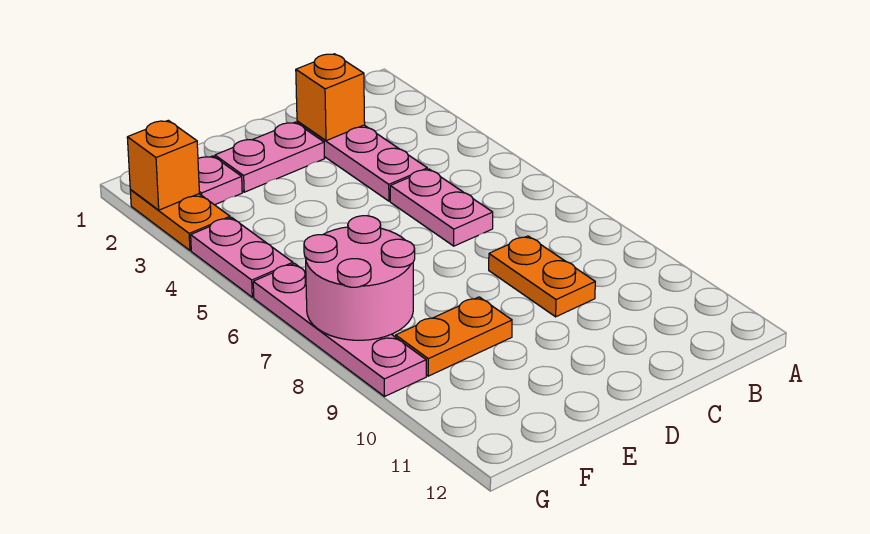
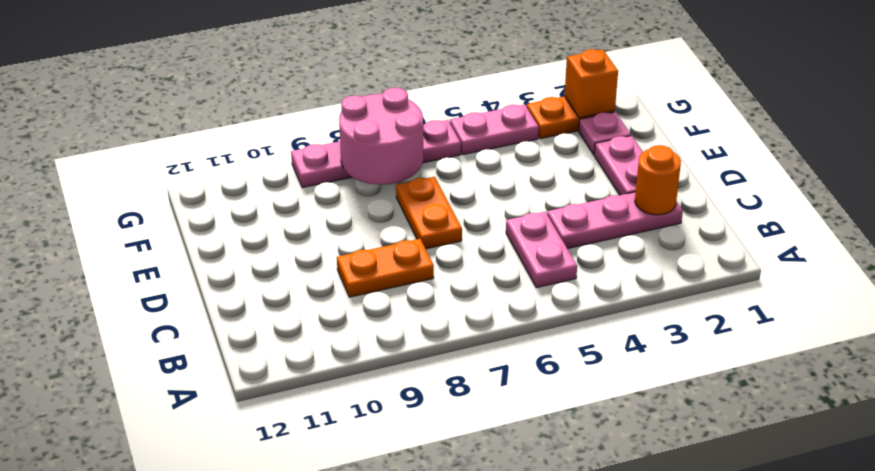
orange 1x1 brick [296,54,365,141] -> orange 1x1 round brick [635,145,681,215]
pink 1x2 plate [390,169,493,246] -> pink 1x2 plate turned to [506,212,577,288]
orange 1x2 plate [396,297,512,376] -> orange 1x2 plate moved to [396,177,462,249]

